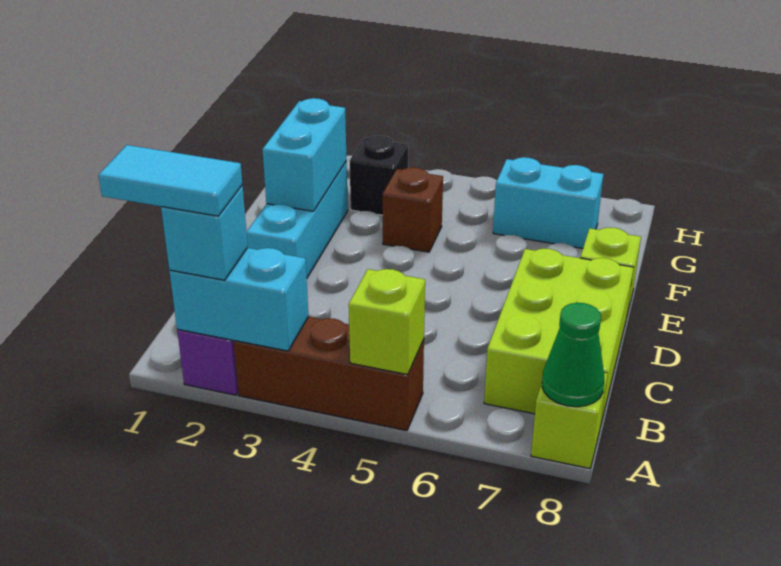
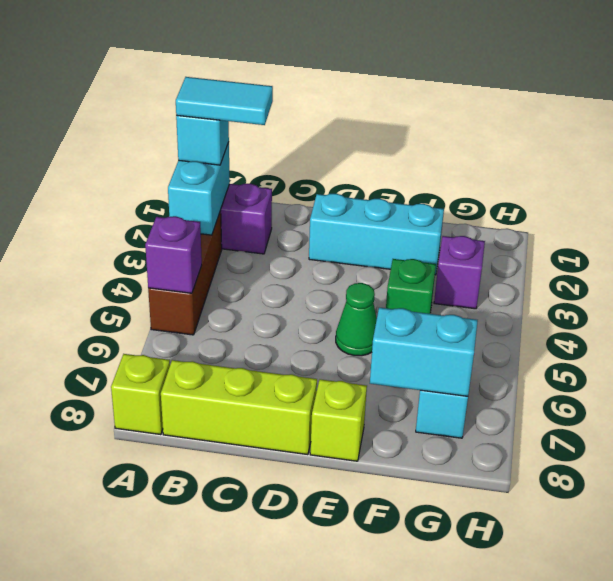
cyan 1x2 tile [98,145,242,216] -> cyan 1x2 tile turned to [176,77,273,125]
lime 1x1 brick [349,269,425,374] -> purple 1x1 brick [145,216,202,293]
green 1x1 cone [542,303,604,407] -> green 1x1 cone moved to [336,283,377,356]
lime 2x3 brick [484,249,634,427] -> lime 1x3 brick [161,360,317,455]
cyan 1x2 brick [262,98,347,211] -> cyan 1x2 brick moved to [370,308,478,396]
brown 1x1 brick [383,167,443,252] -> green 1x1 brick [386,259,436,314]
black 1x1 brick [350,136,408,215] -> purple 1x1 brick [434,236,485,309]

